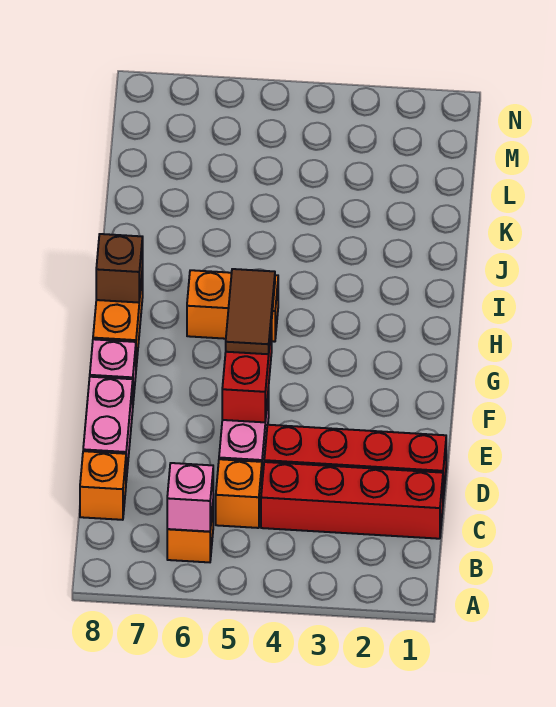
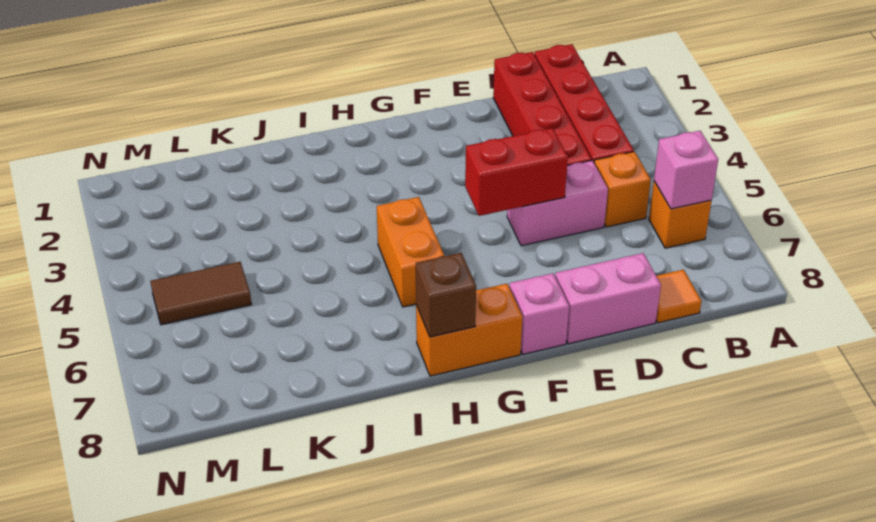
orange 1x1 brick [80,451,126,520] -> orange 1x1 tile [656,270,701,323]
brown 1x2 tile [226,269,275,354] -> brown 1x2 tile moved to [150,262,252,325]

